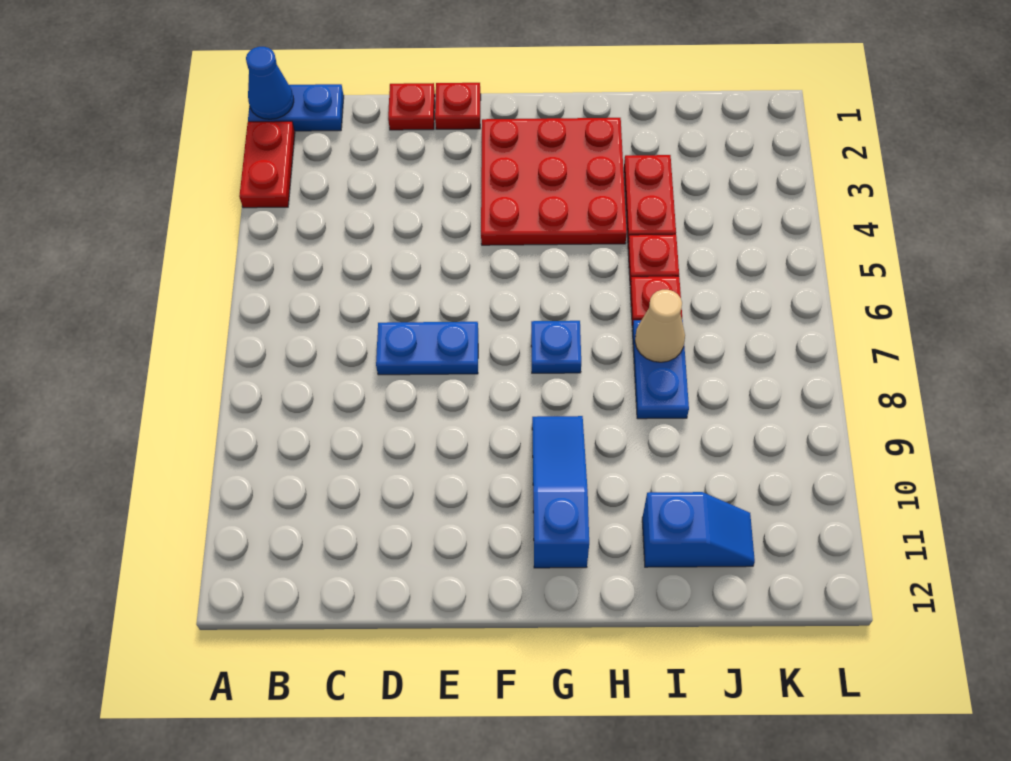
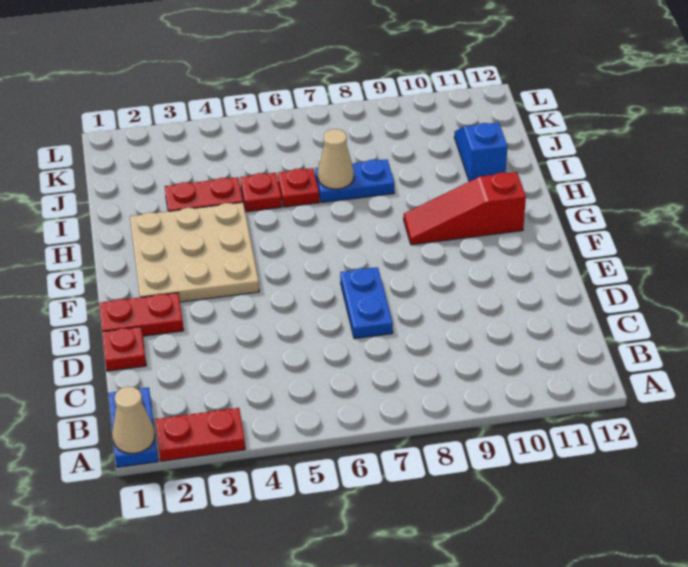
blue 1x1 cone [246,47,294,119] -> tan 1x1 cone [112,387,155,453]
red 1x1 plate [435,83,481,129] -> red 1x2 plate [99,293,184,336]
red 3x3 plate [481,118,627,245] -> tan 3x3 plate [130,202,259,302]
blue 1x1 plate [531,321,581,373] -> none
blue 1x3 slope [532,416,589,568] -> red 1x3 slope [404,172,526,245]

